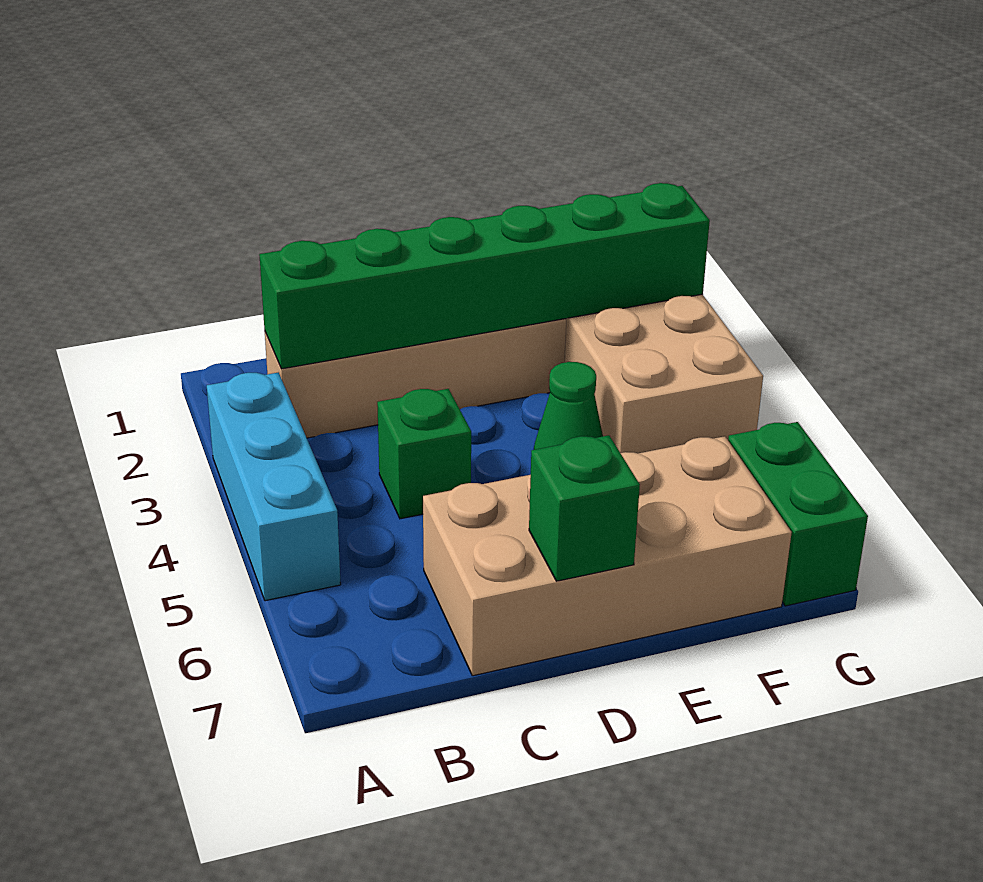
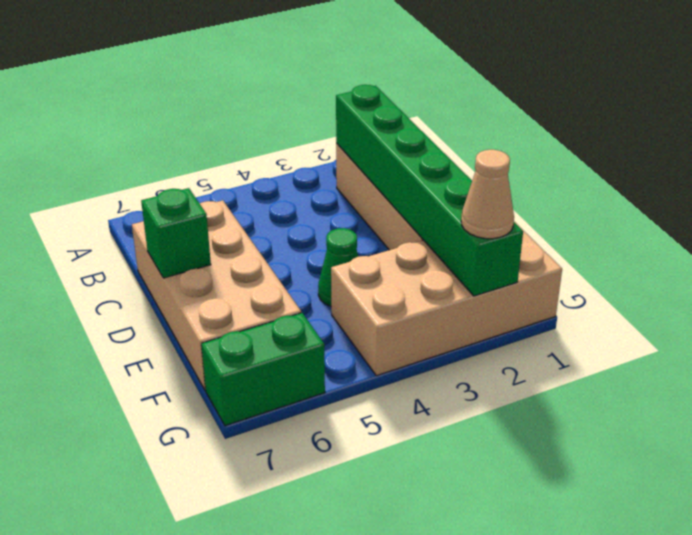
cyan 1x3 brick [207,372,341,601] -> none
green 1x1 brick [377,389,471,519] -> none
none -> tan 1x1 cone [461,150,514,239]

